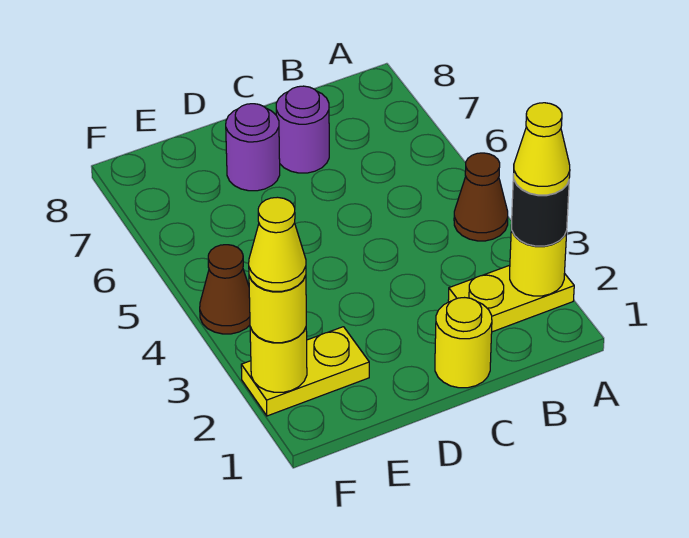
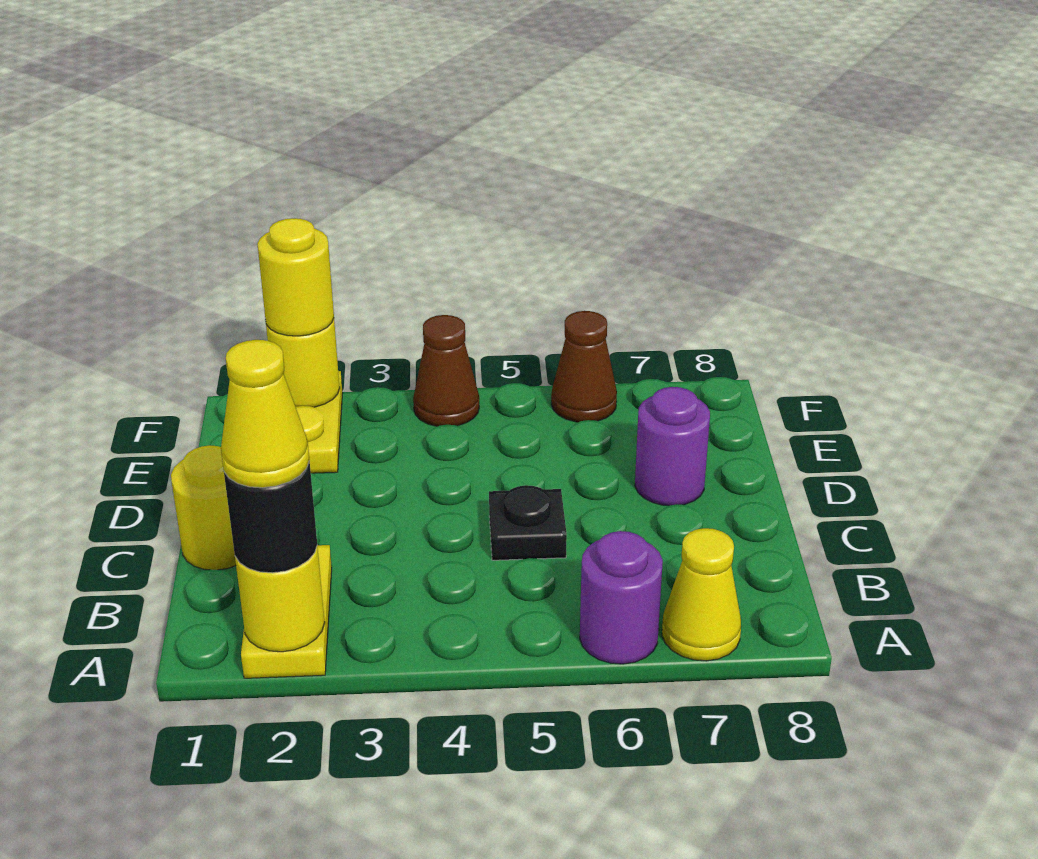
brown 1x1 cone [454,153,508,241] -> brown 1x1 cone moved to [551,311,617,422]
none -> black 1x1 plate [489,485,567,560]
purple 1x1 round brick [276,86,329,173] -> purple 1x1 round brick moved to [580,531,663,664]
yellow 1x1 cone [249,197,306,291] -> yellow 1x1 cone moved to [662,528,741,661]

